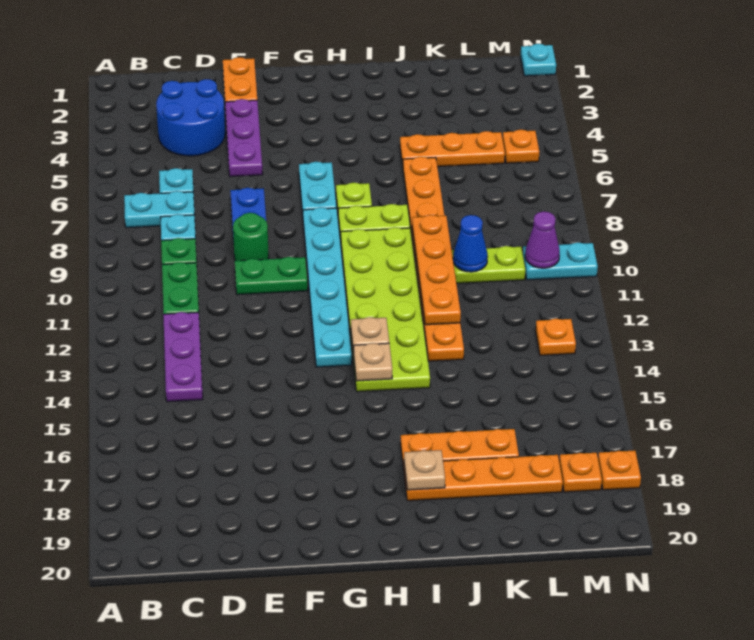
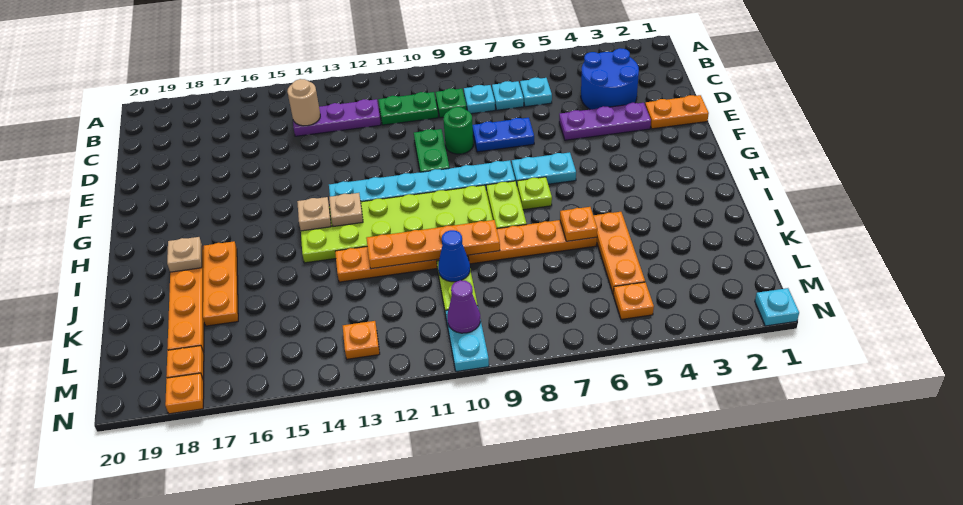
cyan 1x2 plate [124,191,195,228] -> cyan 1x1 plate [492,81,524,110]
none -> tan 1x1 round brick [287,79,320,126]
none -> orange 1x1 plate [560,207,597,241]

